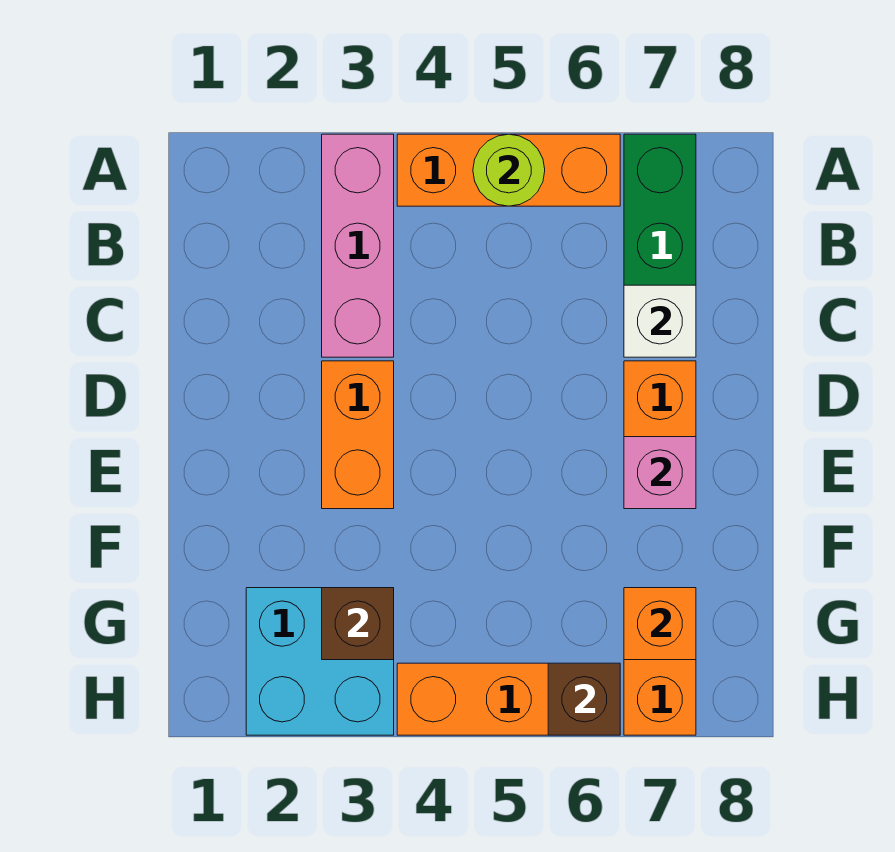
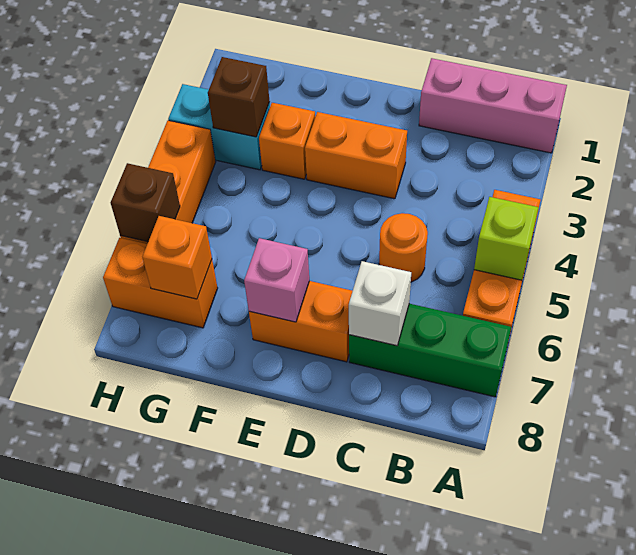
pink 1x3 brick [322,134,394,357] -> pink 1x3 brick moved to [419,58,567,153]
lime 1x1 round brick [473,134,545,206] -> lime 1x1 brick [474,197,538,280]
none -> orange 1x1 round brick [379,213,428,282]
none -> orange 1x1 brick [259,103,315,179]
cyan 2x2 brick [246,588,394,735] -> cyan 1x2 brick [168,84,270,170]

